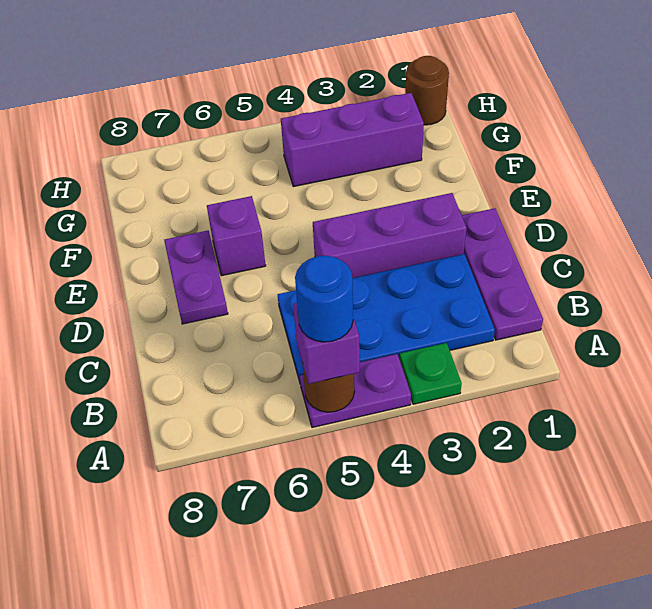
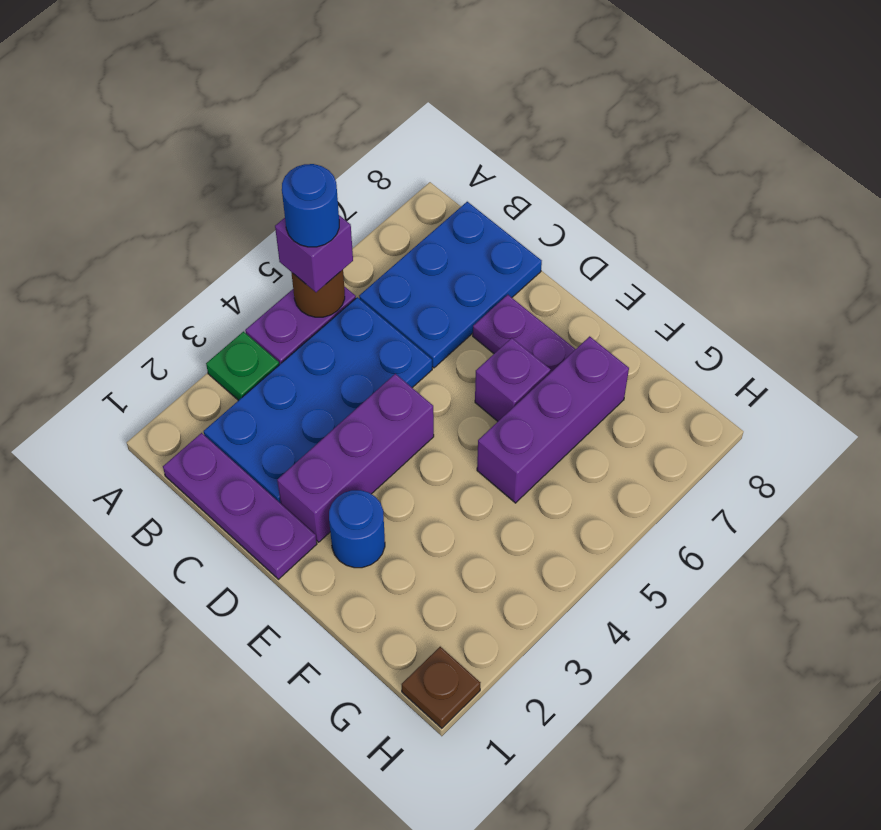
none -> blue 2x3 plate [359,202,542,368]
none -> blue 1x1 round brick [329,490,385,568]
purple 1x3 brick [281,93,424,187] -> purple 1x3 brick moved to [477,336,629,503]
brown 1x1 round brick [405,56,449,125] -> brown 1x1 plate [402,647,480,728]

